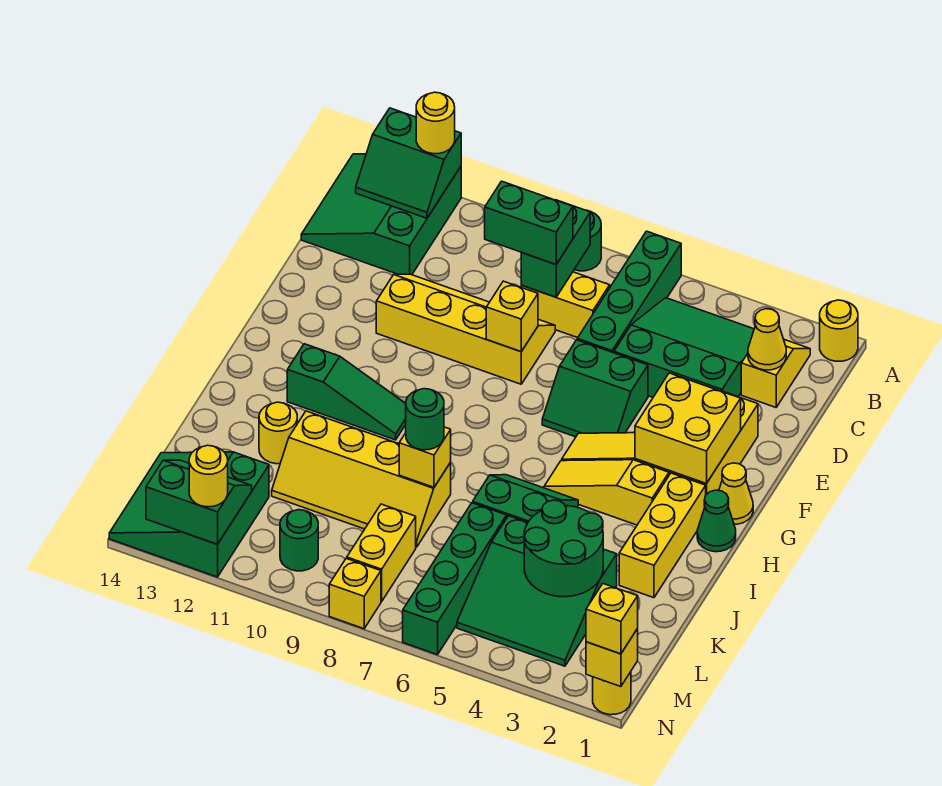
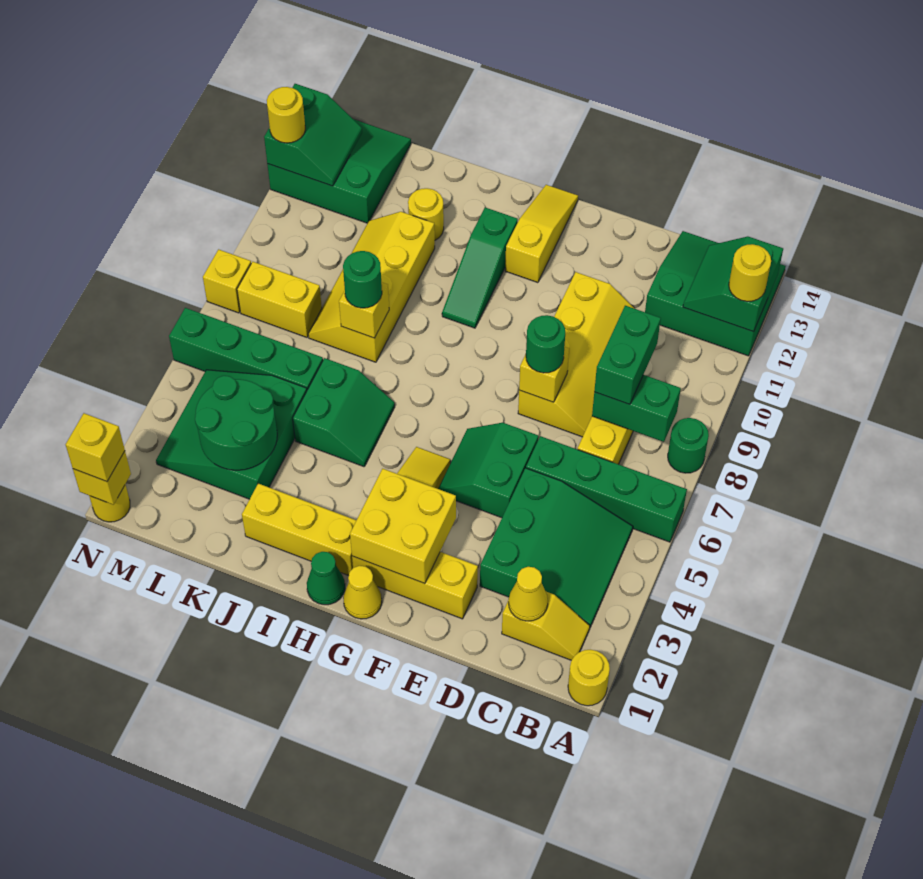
yellow 1x3 slope [544,460,669,525] -> yellow 1x3 slope moved to [505,185,578,283]
green 1x1 round brick [280,510,318,571] -> green 1x1 round brick moved to [526,315,565,373]

